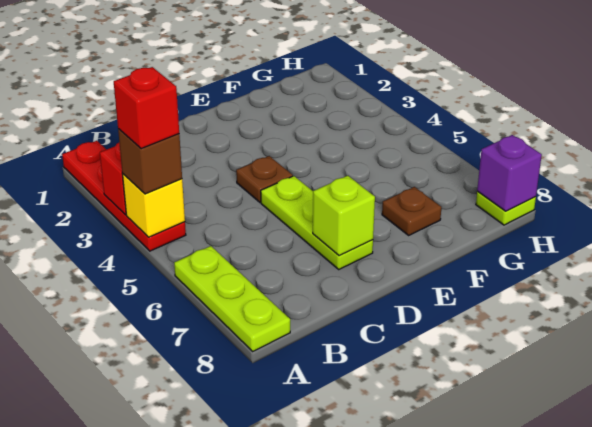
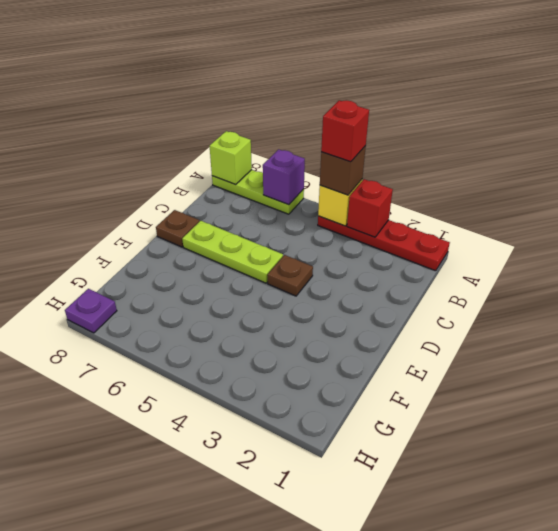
lime 1x1 brick [313,176,375,256] -> lime 1x1 brick moved to [210,131,252,185]
brown 1x1 plate [382,187,441,235] -> brown 1x1 plate moved to [156,210,200,247]
lime 1x1 plate [476,191,536,225] -> purple 1x1 plate [65,289,117,333]
purple 1x1 brick [477,135,542,211] -> purple 1x1 brick moved to [263,149,305,205]

